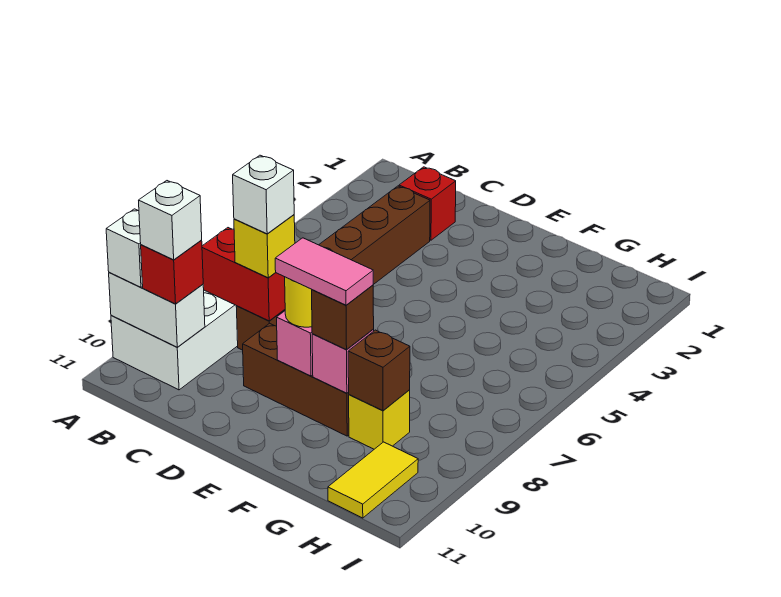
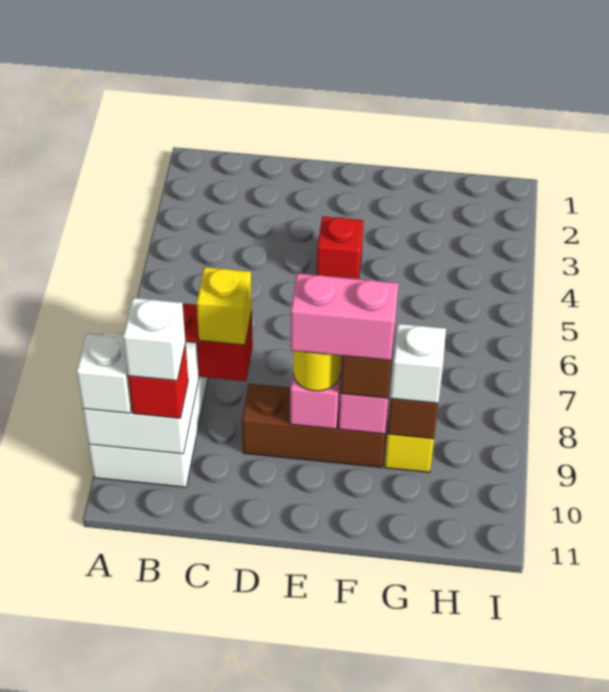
white 1x2 brick [109,272,205,347] -> white 2x2 brick [83,333,199,454]
red 1x1 brick [399,167,456,240] -> red 1x1 brick moved to [317,216,364,279]
brown 1x6 brick [236,186,430,350] -> none
white 1x1 brick [233,155,294,234] -> white 1x1 brick moved to [390,324,446,403]
pink 1x2 tile [275,238,373,305] -> pink 1x2 brick [291,273,398,360]
yellow 1x2 tile [328,442,418,518] -> none

